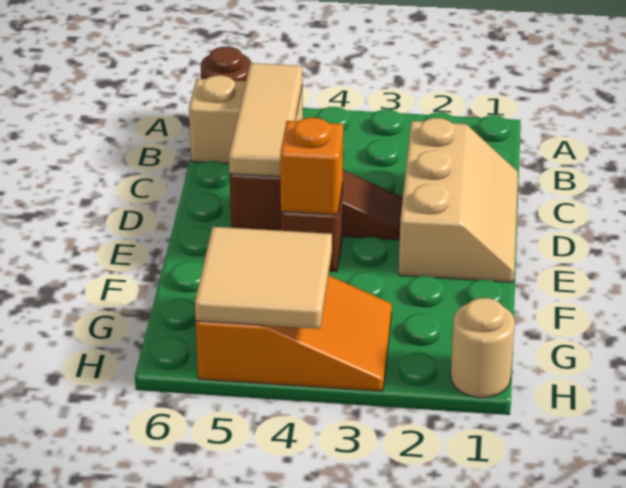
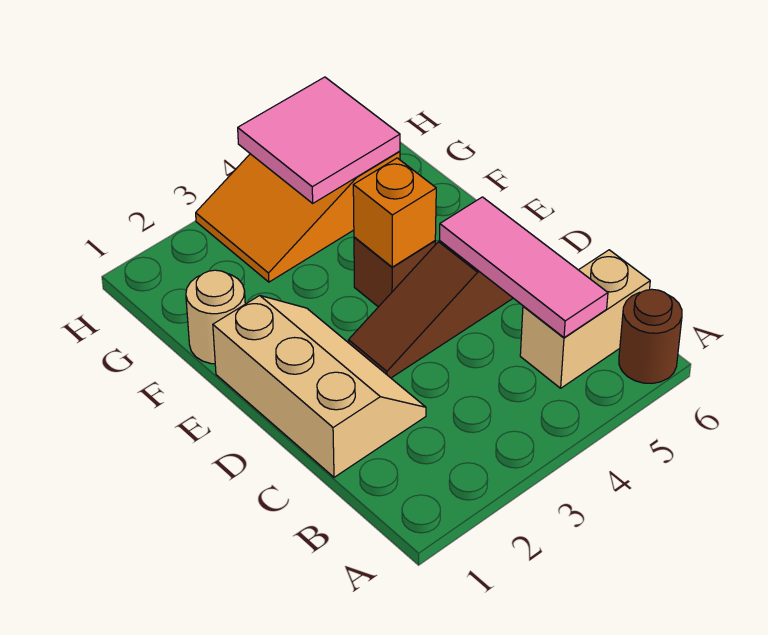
tan 1x3 tile [229,63,303,177] -> pink 1x3 tile [440,197,608,338]
tan 2x3 slope [399,118,518,282] -> tan 2x3 slope turned to [213,295,426,477]
tan 2x2 tile [195,227,332,329] -> pink 2x2 tile [238,77,400,203]
tan 1x1 round brick [451,298,515,398] -> tan 1x1 round brick moved to [186,270,245,364]

